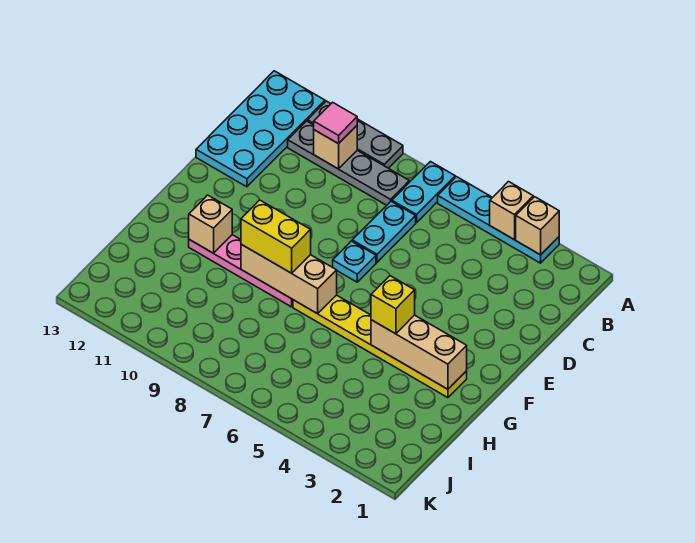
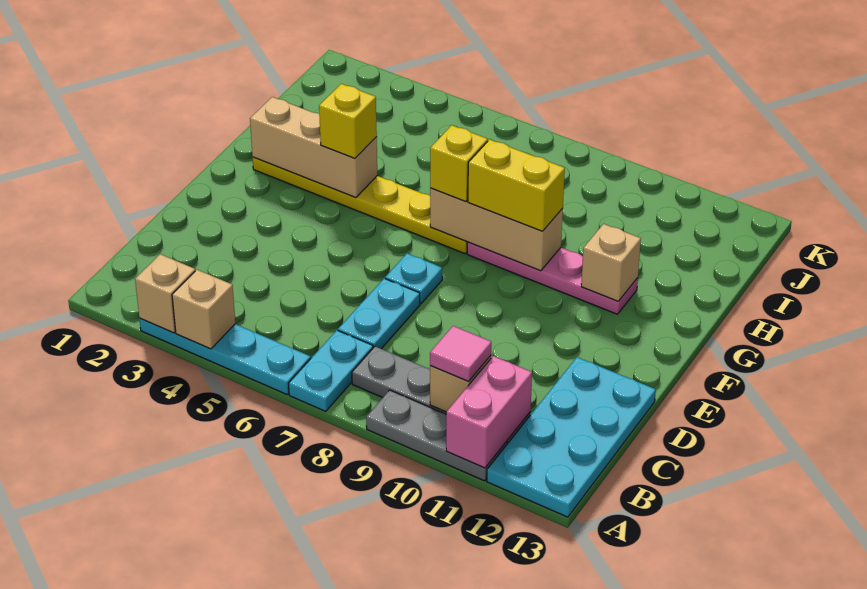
none -> pink 1x2 brick [446,356,532,468]
none -> yellow 1x1 brick [430,125,488,202]

